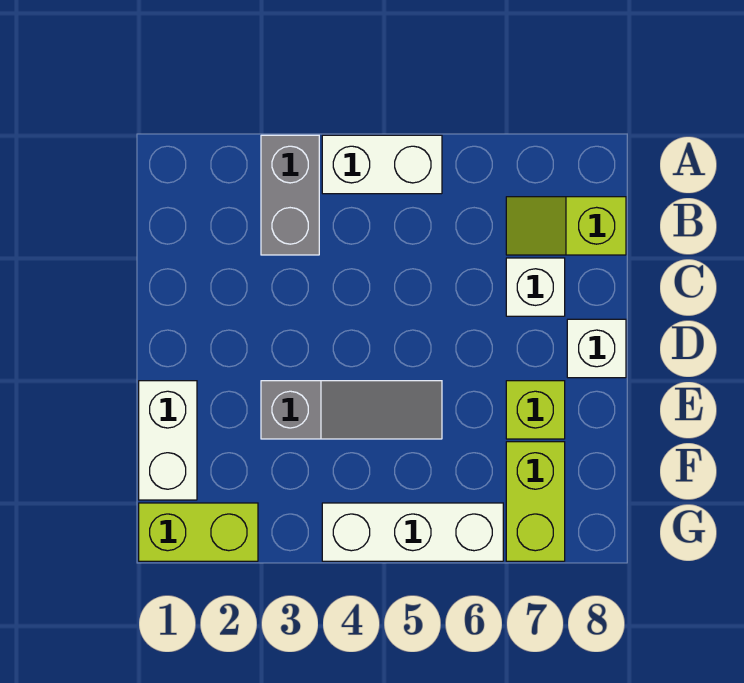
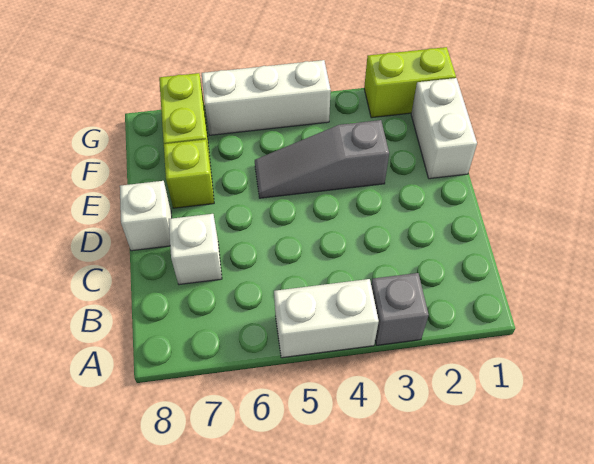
grey 1x2 brick [261,135,319,255] -> grey 1x1 brick [371,273,429,345]
lime 1x2 slope [506,197,626,255] -> none

